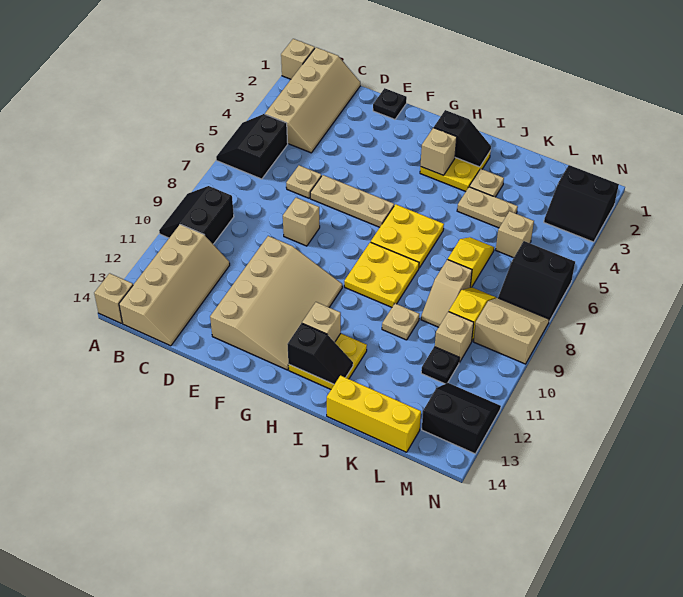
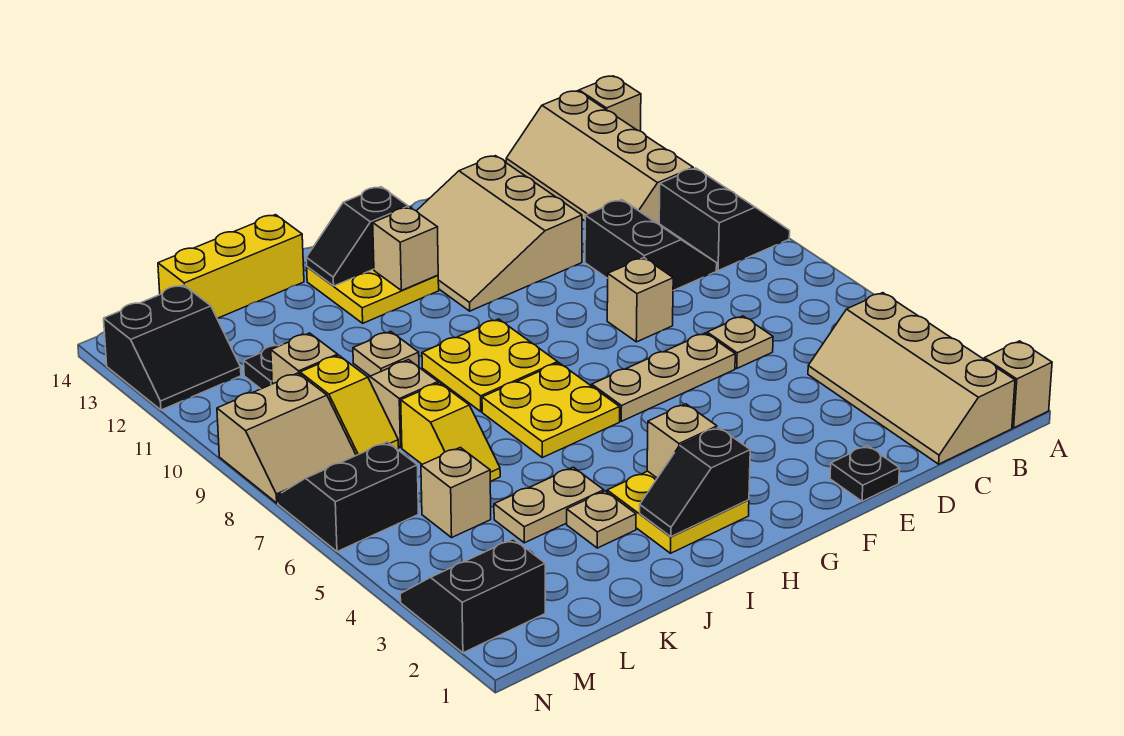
black 2x2 slope [216,114,288,179] -> black 2x2 slope moved to [585,200,717,291]
tan 3x4 slope [210,236,342,370] -> tan 3x3 slope [417,156,582,311]

